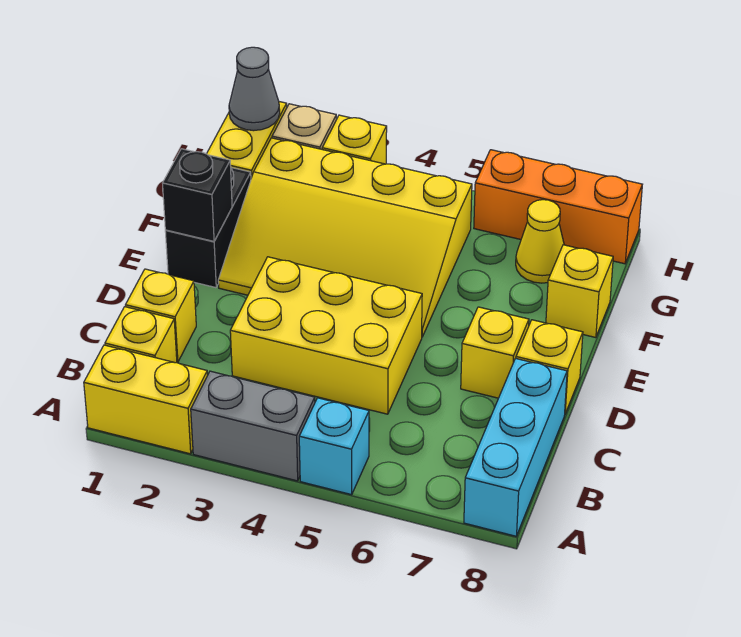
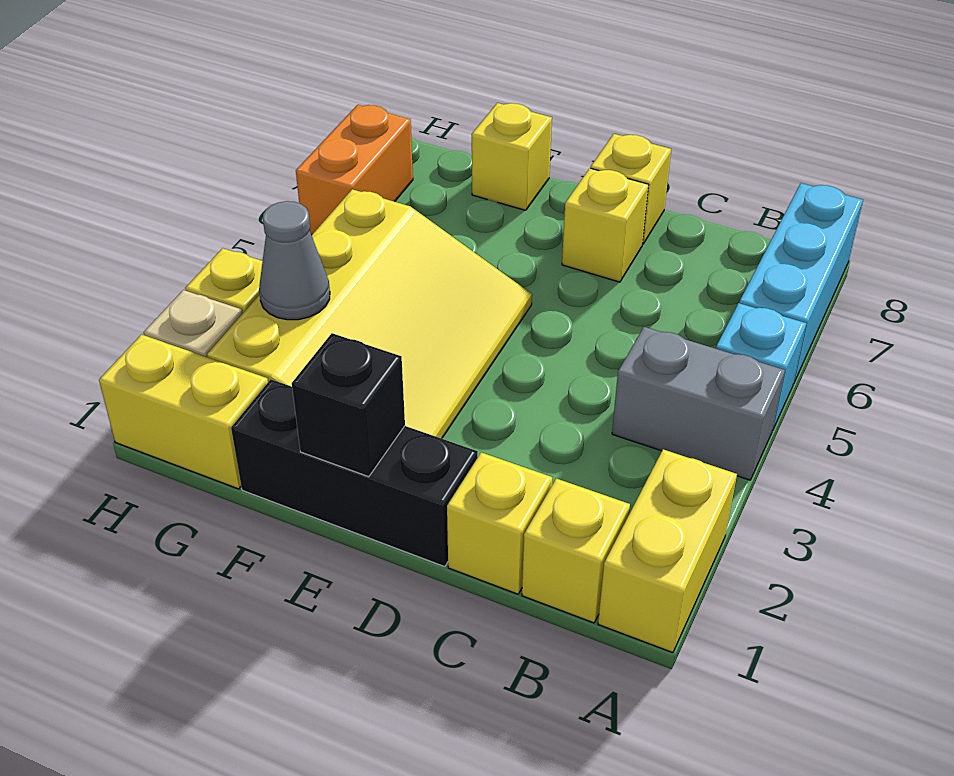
grey 1x2 brick [191,371,315,481] -> grey 1x2 brick turned to [612,327,785,480]
cyan 1x3 brick [464,358,567,536] -> cyan 1x3 brick turned to [739,183,863,384]
yellow 2x3 brick [230,257,422,414] -> none
black 1x2 brick [165,168,251,288] -> black 1x3 brick [231,379,478,567]
yellow 1x1 cone [516,200,564,283] -> none
grey 1x1 cone [229,47,280,131] -> grey 1x1 cone moved to [259,201,330,320]
orange 1x3 brick [474,150,642,264] -> orange 1x2 brick [296,105,413,235]

